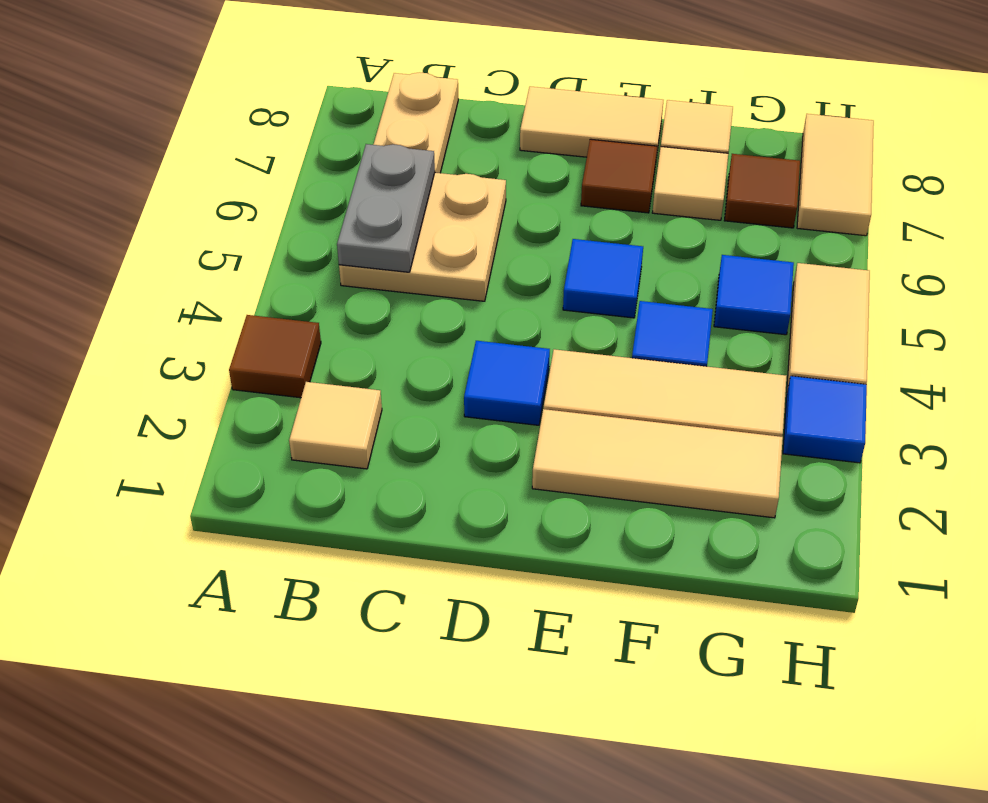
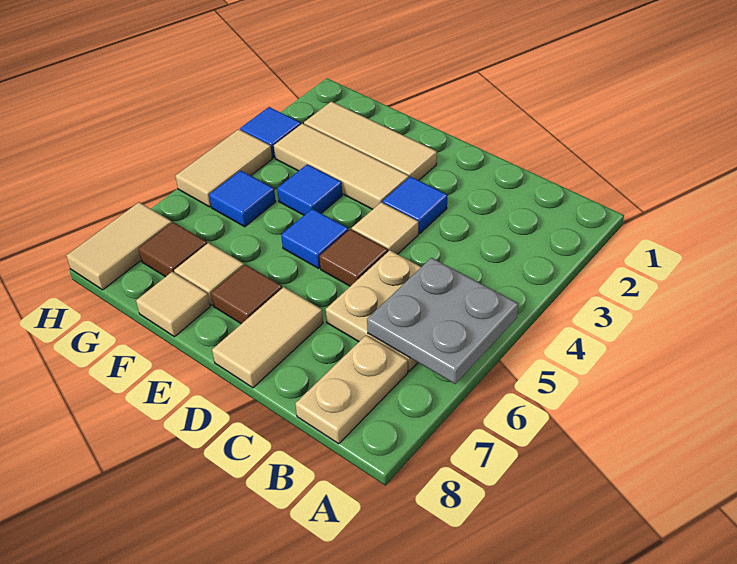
brown 1x1 tile [229,315,321,398] -> brown 1x1 tile moved to [319,229,388,286]
tan 1x1 tile [289,382,382,469] -> tan 1x1 tile moved to [352,202,418,254]
grey 1x2 plate [337,144,435,272] -> grey 2x2 plate [367,258,518,384]
tan 1x2 tile [520,86,663,158] -> tan 1x2 tile turned to [212,287,323,388]

